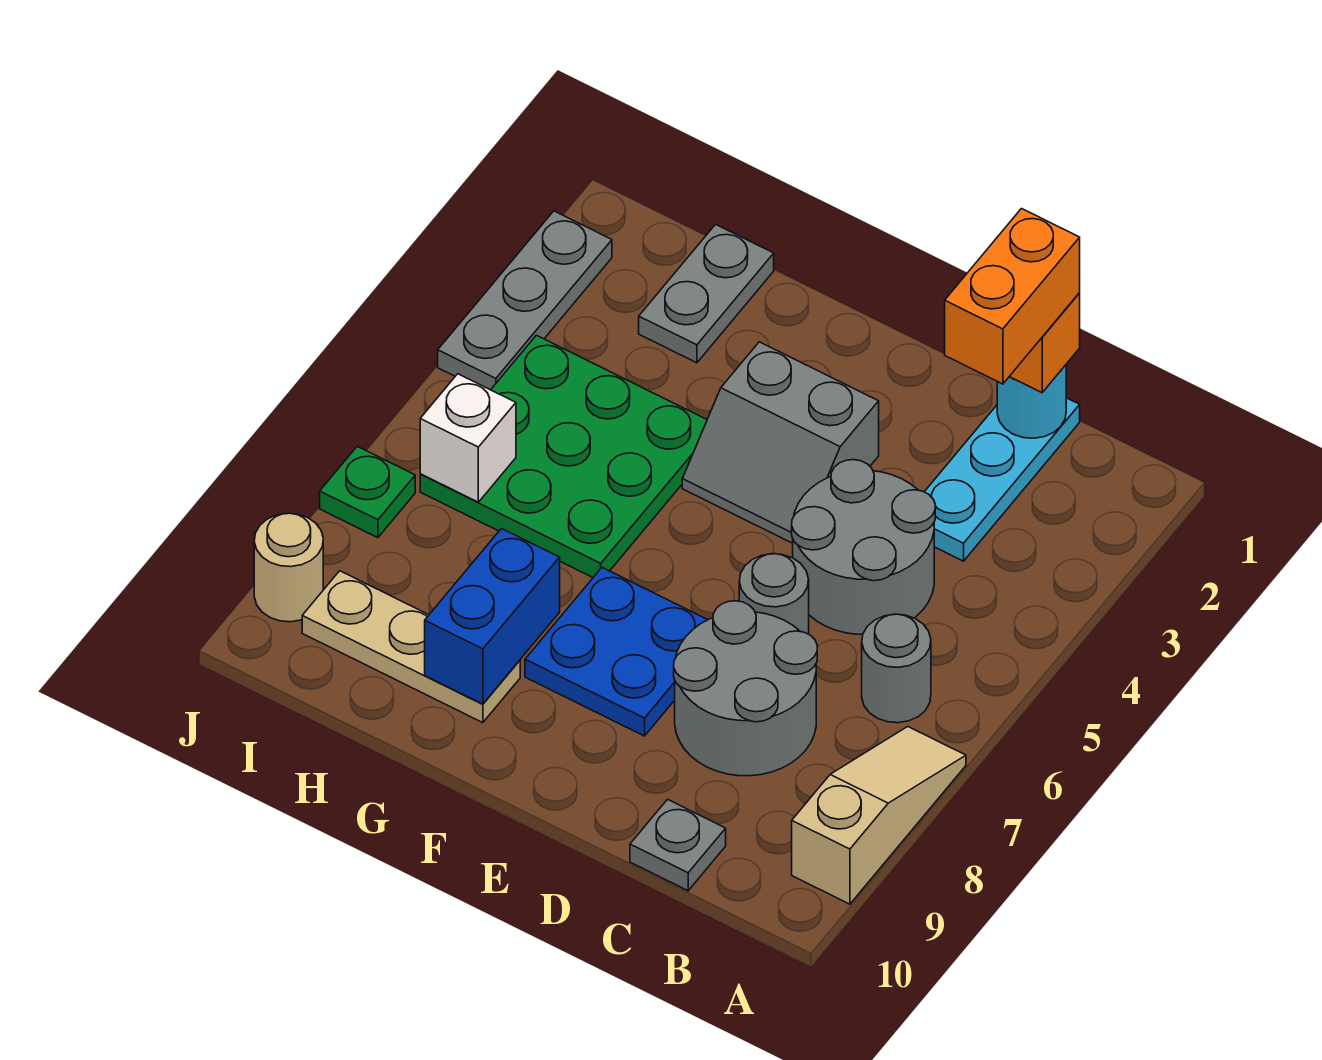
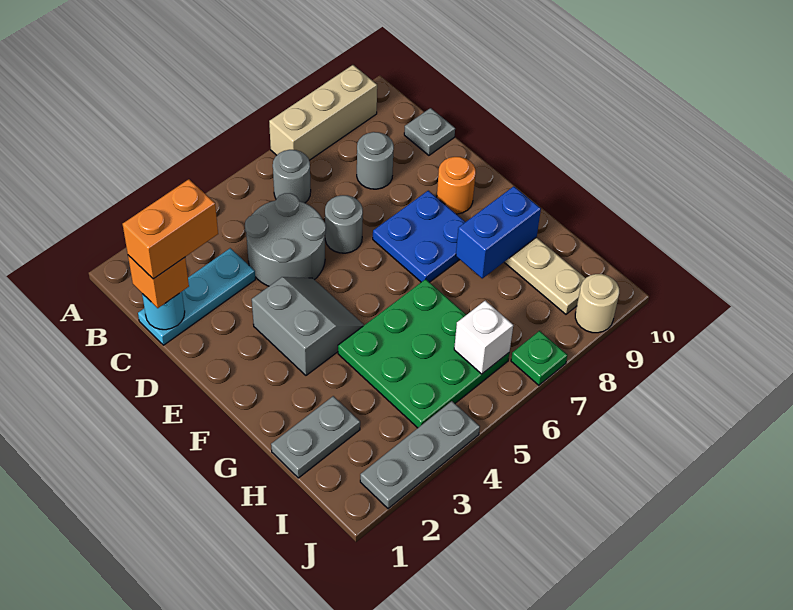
tan 1x3 slope [792,727,966,904] -> tan 1x3 brick [269,65,377,160]
grey 2x2 round brick [674,601,817,776] -> grey 1x1 round brick [357,132,394,189]
none -> orange 1x1 round brick [437,157,476,214]

